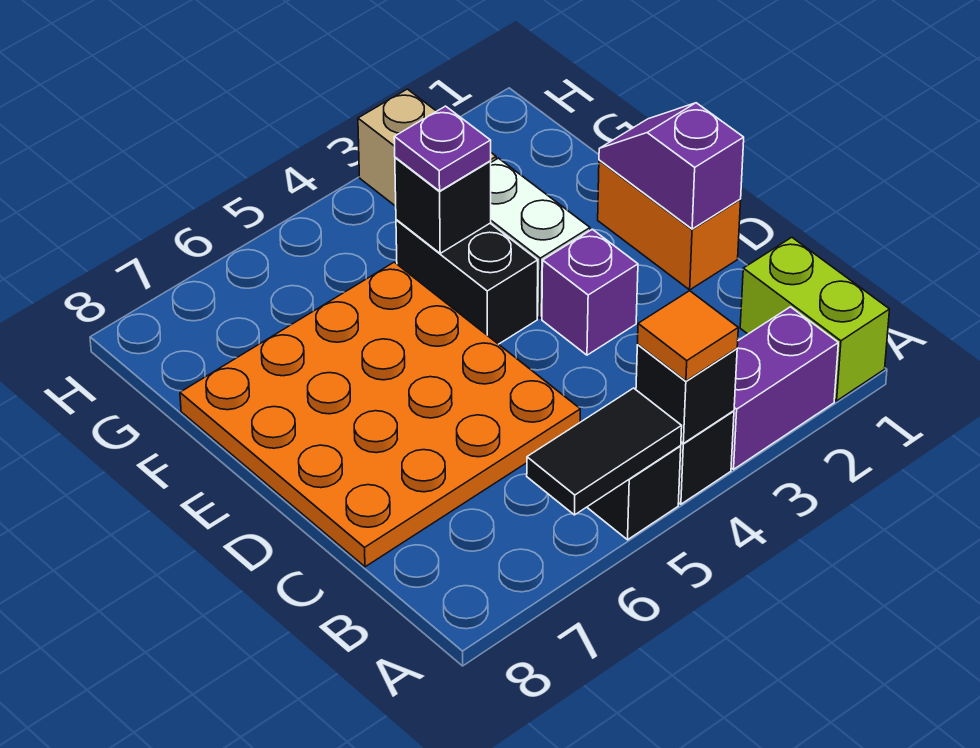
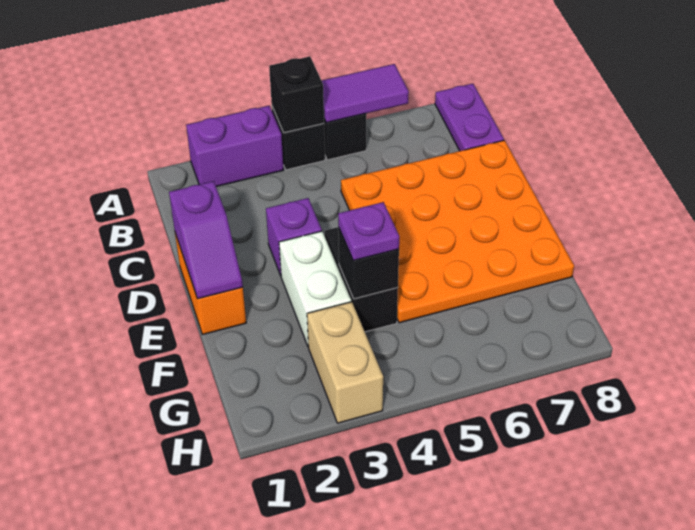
lime 1x2 brick [740,237,890,401] -> none
orange 1x1 tile [638,291,738,381] -> none
black 1x2 tile [527,388,682,515] -> purple 1x2 tile [322,64,409,123]
none -> purple 1x2 plate [435,84,504,151]

